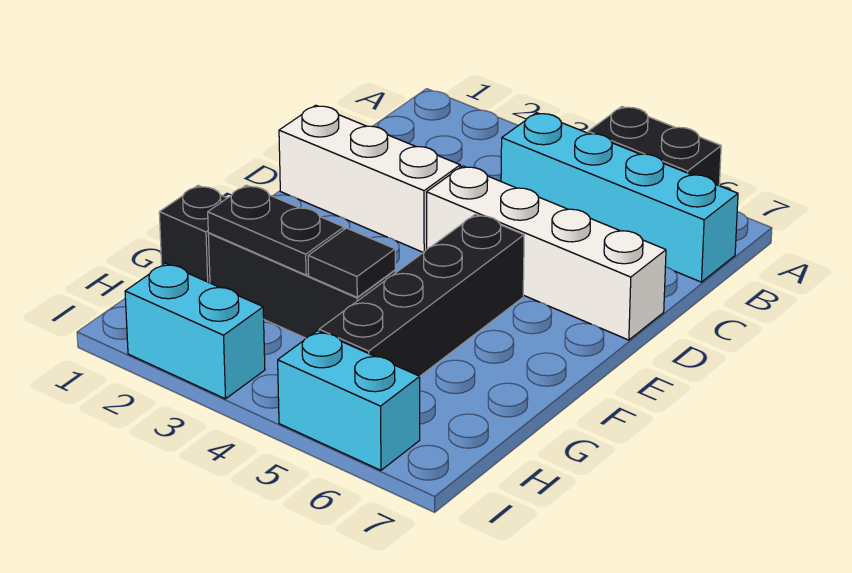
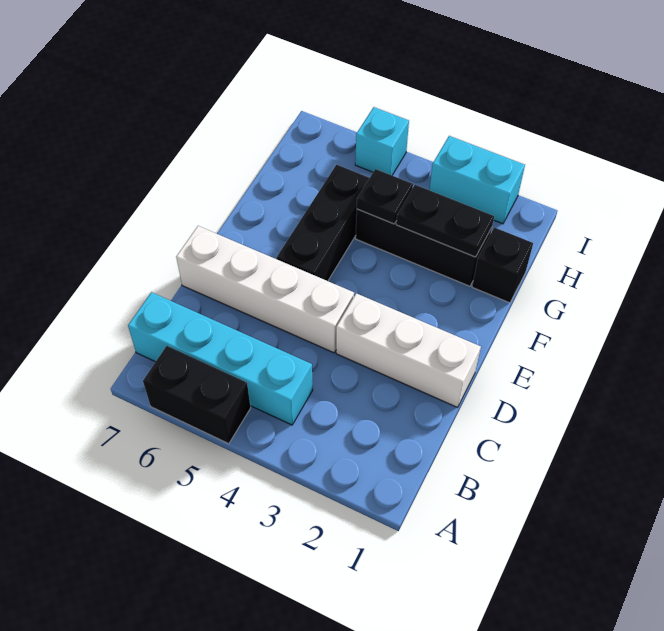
black 1x4 brick [319,214,524,376] -> black 1x3 brick [277,165,369,281]
black 1x1 tile [308,228,395,297] -> black 1x1 plate [357,169,413,224]
cyan 1x2 brick [278,331,420,470] -> cyan 1x1 brick [355,107,409,175]

